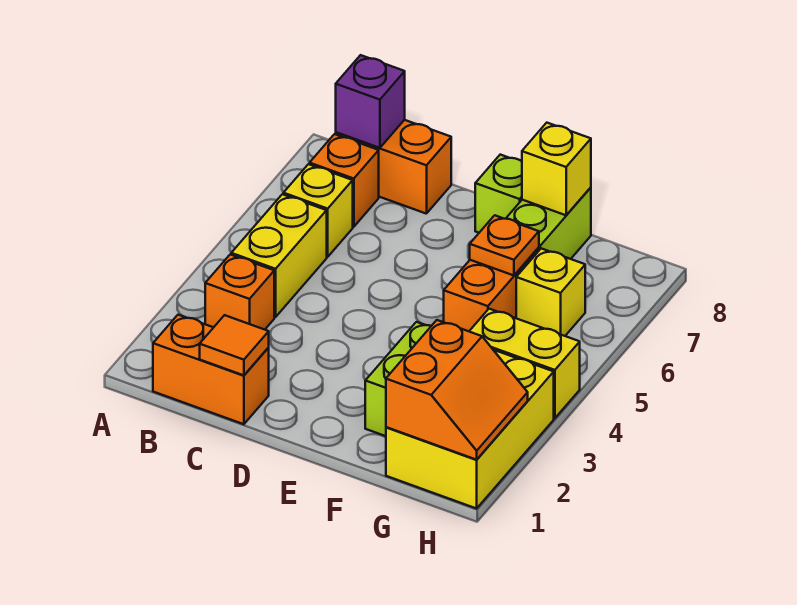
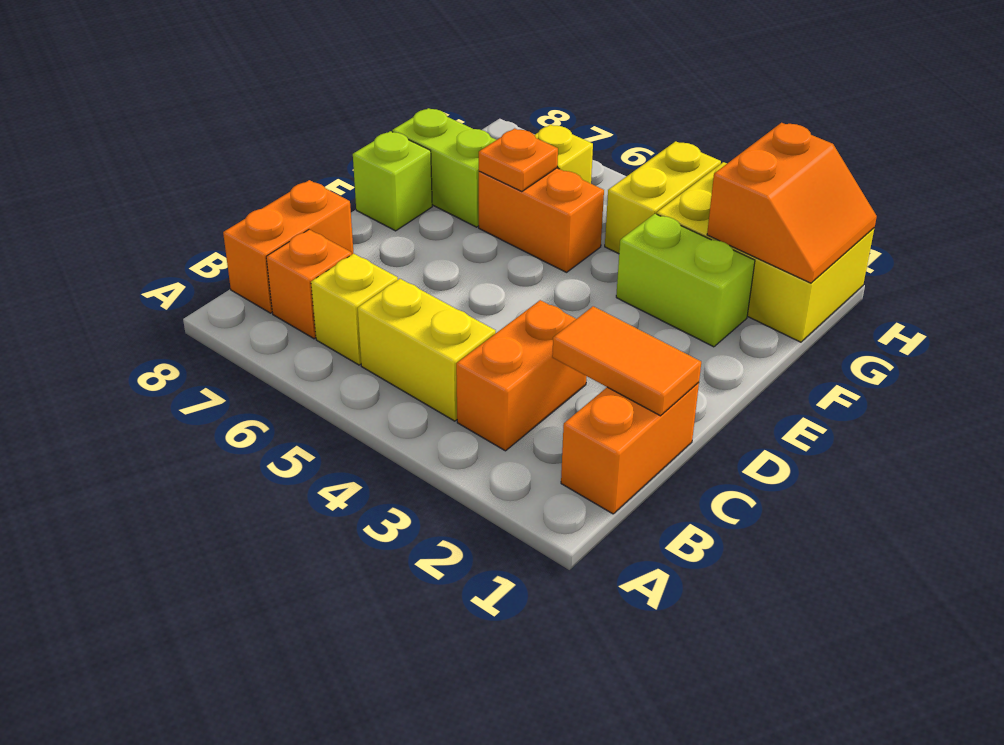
orange 1x1 brick [205,254,274,330] -> orange 1x2 brick [456,300,587,451]
purple 1x1 brick [336,55,405,148] -> none
orange 1x1 tile [200,315,269,375] -> orange 1x2 tile [552,306,701,416]
yellow 1x1 brick [522,123,591,215] -> none
orange 2x2 slope [386,320,528,460] -> orange 2x2 slope turned to [707,123,877,283]

